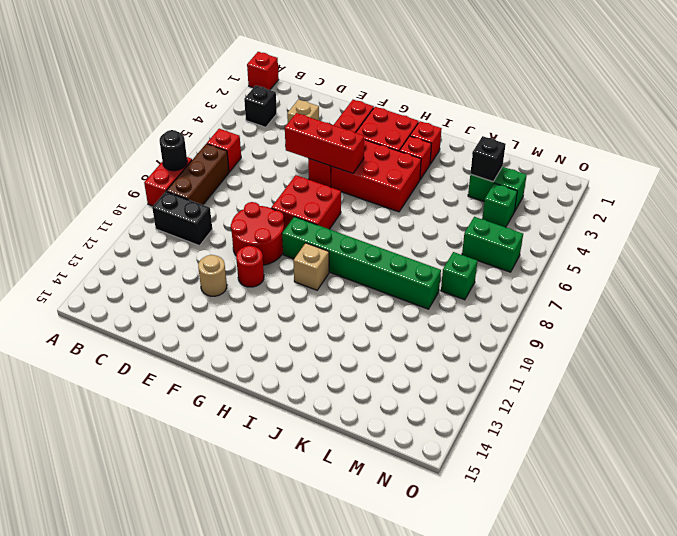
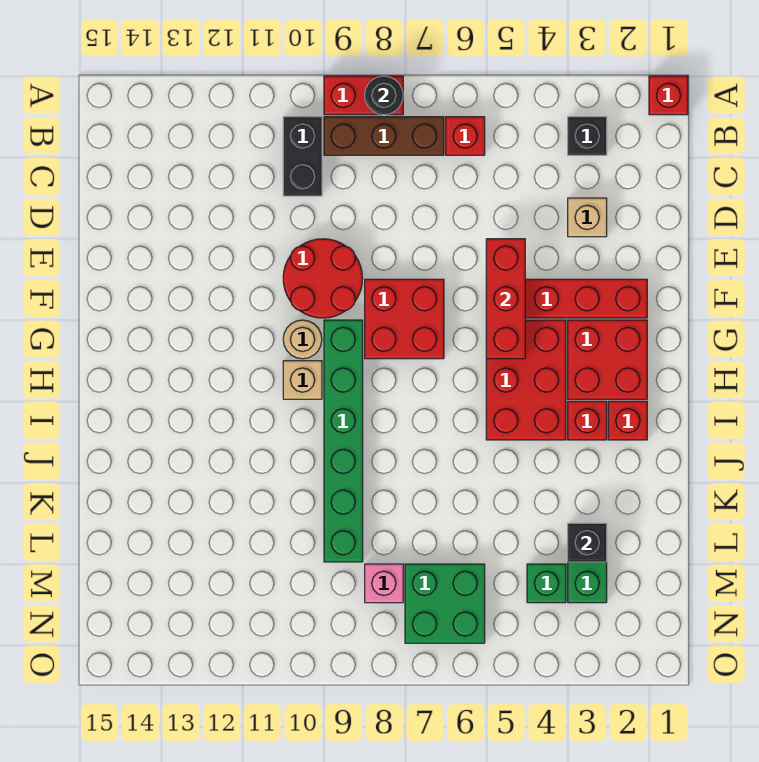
tan 1x1 round brick [198,255,227,296] -> tan 1x1 round brick moved to [283,320,322,359]
red 1x1 round brick [236,246,264,287] -> none
green 1x2 brick [462,217,523,272] -> green 2x2 brick [405,564,485,643]
green 1x1 brick [441,252,477,300] -> pink 1x1 brick [365,564,403,603]

